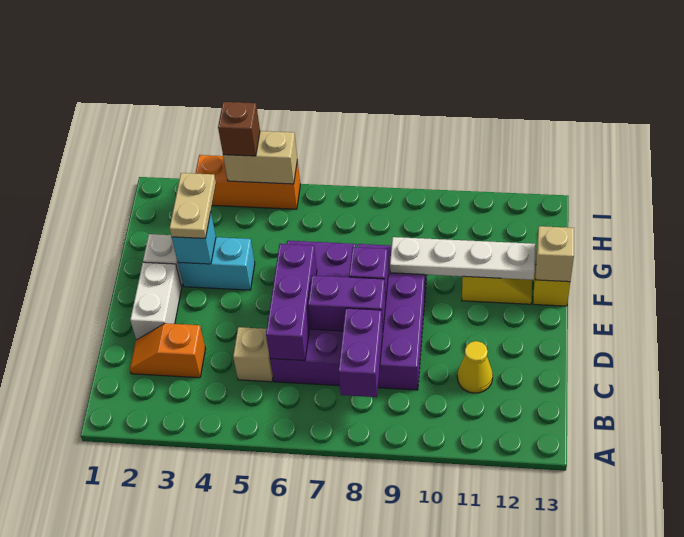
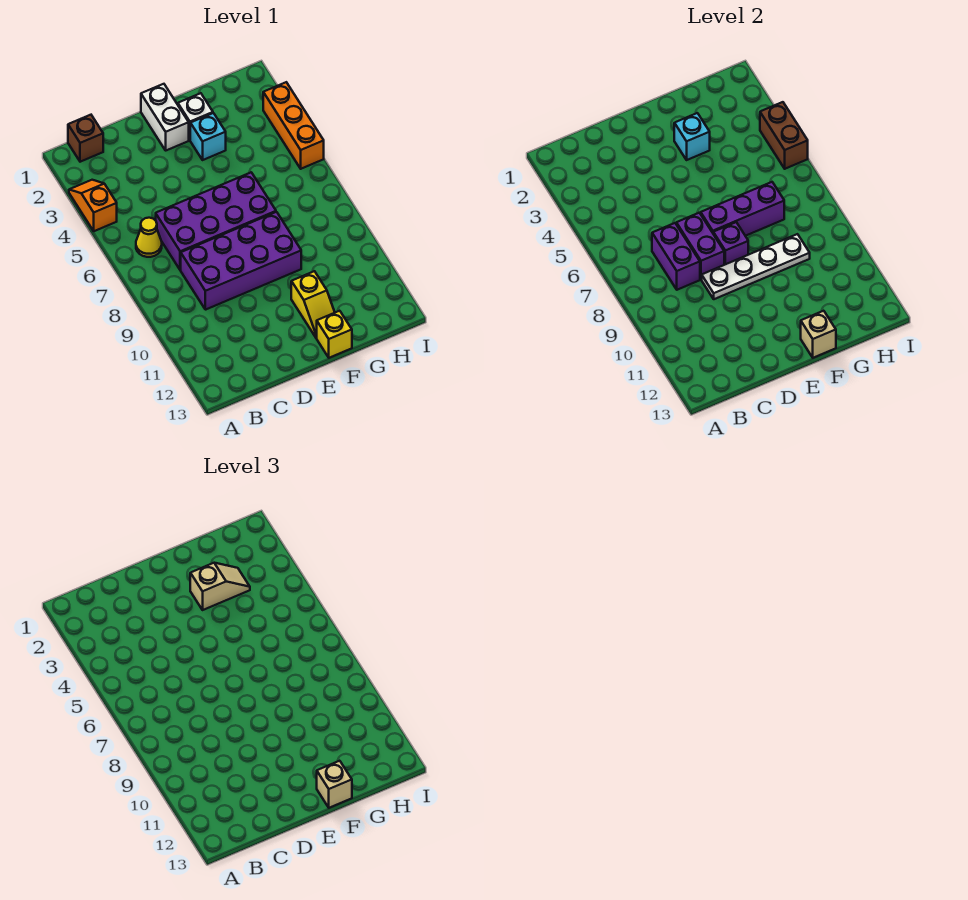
purple 1x2 brick [338,308,383,397] -> purple 1x2 brick turned to [652,223,700,290]
orange 1x2 slope [130,323,206,378] -> orange 1x2 slope moved to [69,180,117,231]
tan 1x1 brick [233,327,273,382] -> tan 1x1 brick moved to [317,761,352,808]
purple 1x3 brick [266,244,317,361] -> purple 1x3 brick moved to [701,182,784,236]
yellow 1x1 cone [457,341,493,393] -> yellow 1x1 cone moved to [136,218,162,257]
white 1x2 brick [130,262,182,340] -> white 1x2 brick turned to [141,84,189,150]
cyan 1x2 brick [178,237,255,290] -> cyan 1x1 brick [190,113,226,160]
tan 1x2 plate [170,173,216,239] -> tan 1x2 slope [190,563,250,610]
white 1x4 plate [390,237,535,280] -> white 1x4 plate turned to [702,234,810,299]
tan 1x2 brick [223,131,297,184] -> brown 1x2 brick [760,102,808,169]
brown 1x1 brick [218,102,260,156] -> brown 1x1 brick moved to [68,115,103,162]

